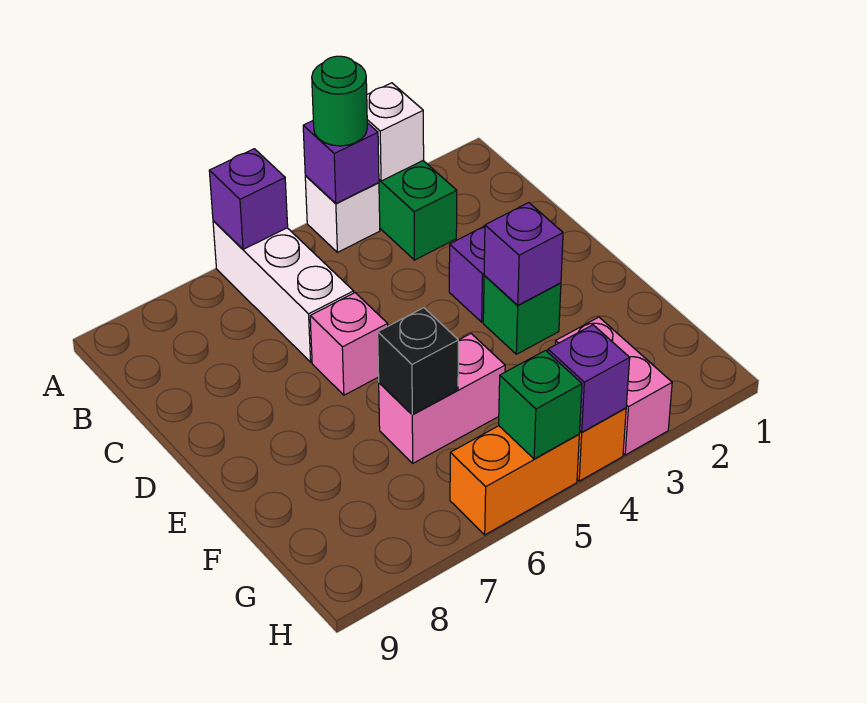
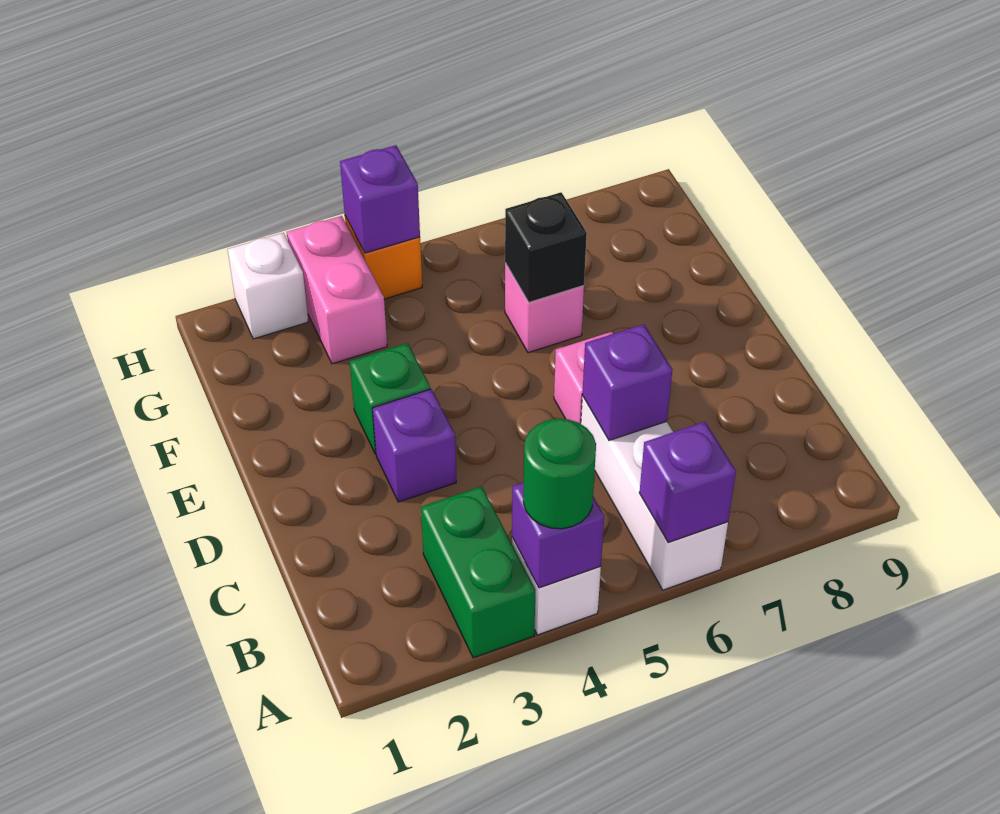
white 1x1 brick [367,83,424,181] -> white 1x1 brick moved to [227,233,309,339]
purple 1x1 brick [484,203,563,305] -> purple 1x1 brick moved to [582,324,672,441]
pink 1x2 brick [379,334,505,463] -> pink 1x1 brick [505,263,584,353]
orange 1x2 brick [450,426,579,535] -> none
green 1x1 brick [499,350,582,459] -> none

